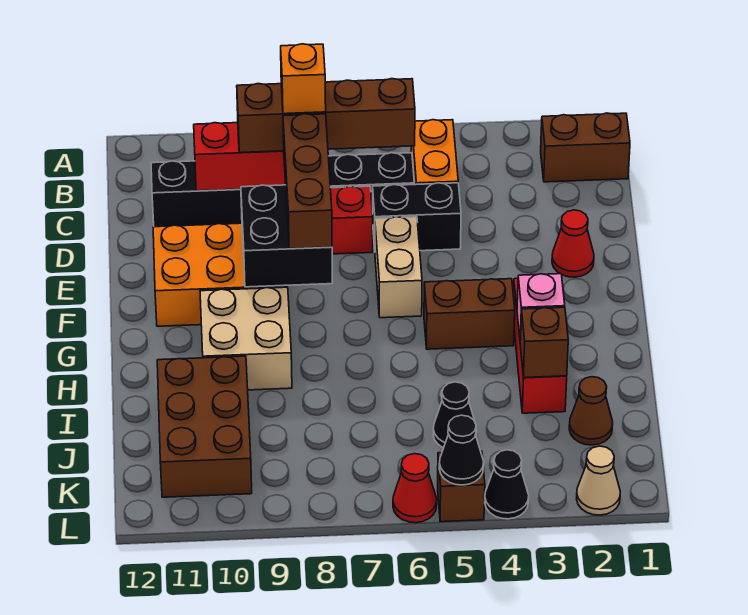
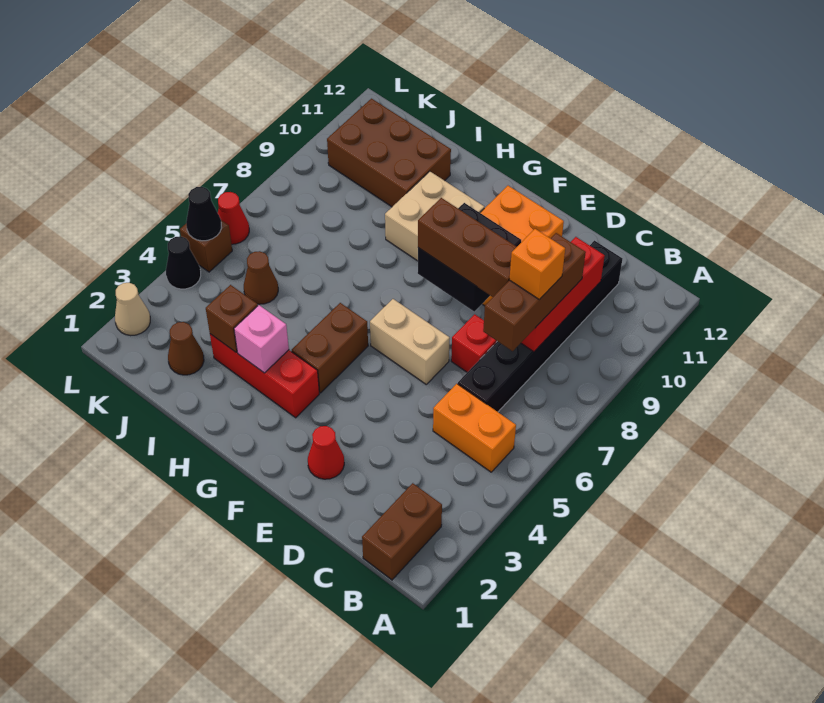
brown 1x4 brick [237,79,415,153] -> brown 1x3 brick [483,233,586,351]
black 1x2 brick [373,183,461,251] -> none
black 1x1 cone [433,382,477,448] -> brown 1x1 cone [244,251,278,304]

